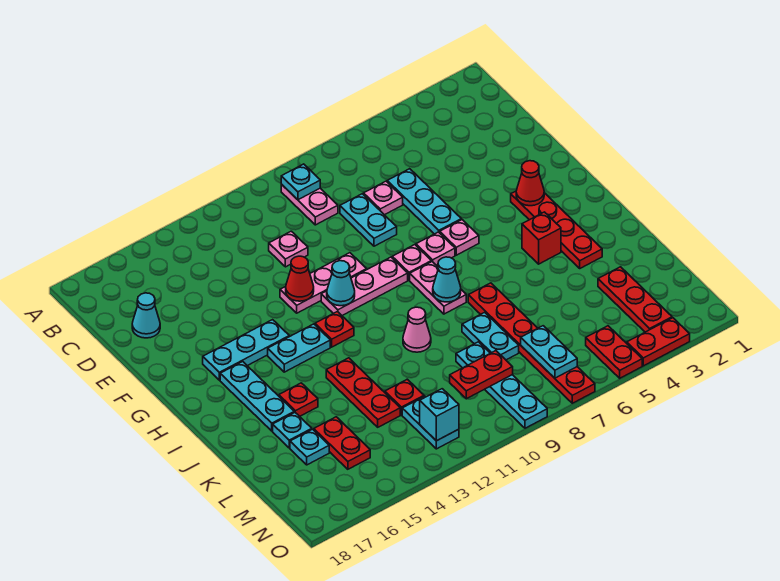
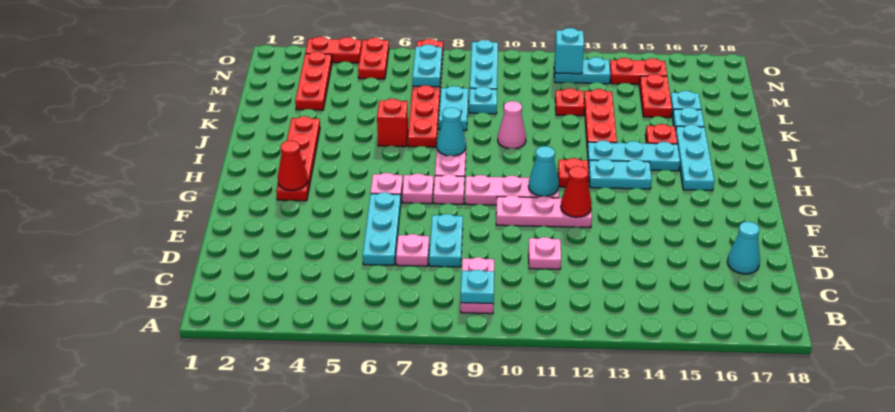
cyan 1x3 plate [203,320,289,380] -> cyan 1x3 plate moved to [587,140,680,171]
red 1x1 brick [522,212,561,264] -> red 1x1 brick moved to [377,99,408,147]
red 1x2 plate [450,351,513,399] -> red 1x2 plate moved to [610,58,667,84]
cyan 1x2 plate [402,396,459,449] -> cyan 1x2 plate turned to [554,57,610,84]

